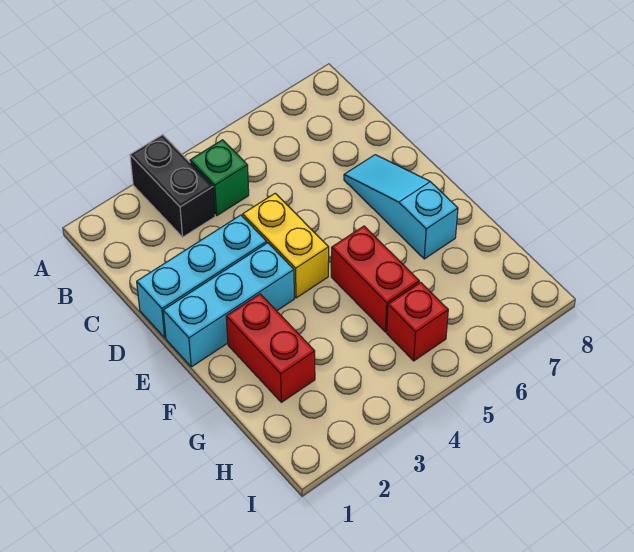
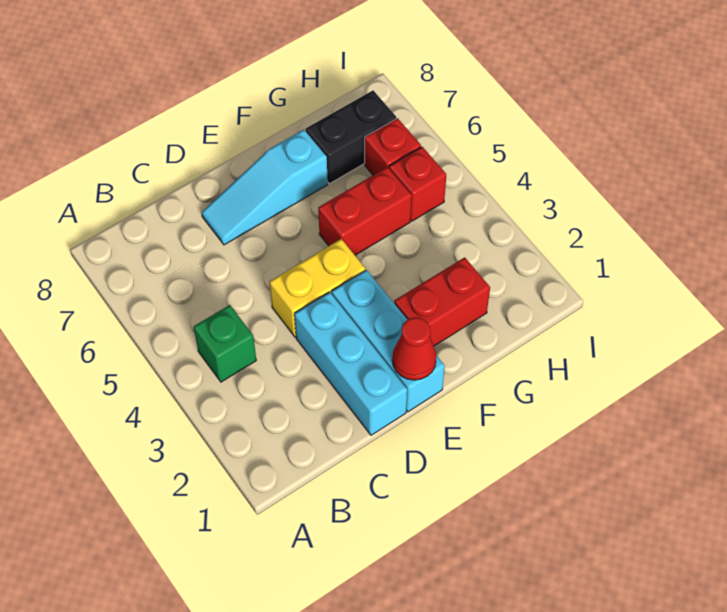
black 1x2 brick [130,135,215,237] -> black 1x2 brick moved to [306,91,396,184]
none -> red 1x1 cone [392,317,436,380]
none -> red 1x1 brick [365,118,421,175]

